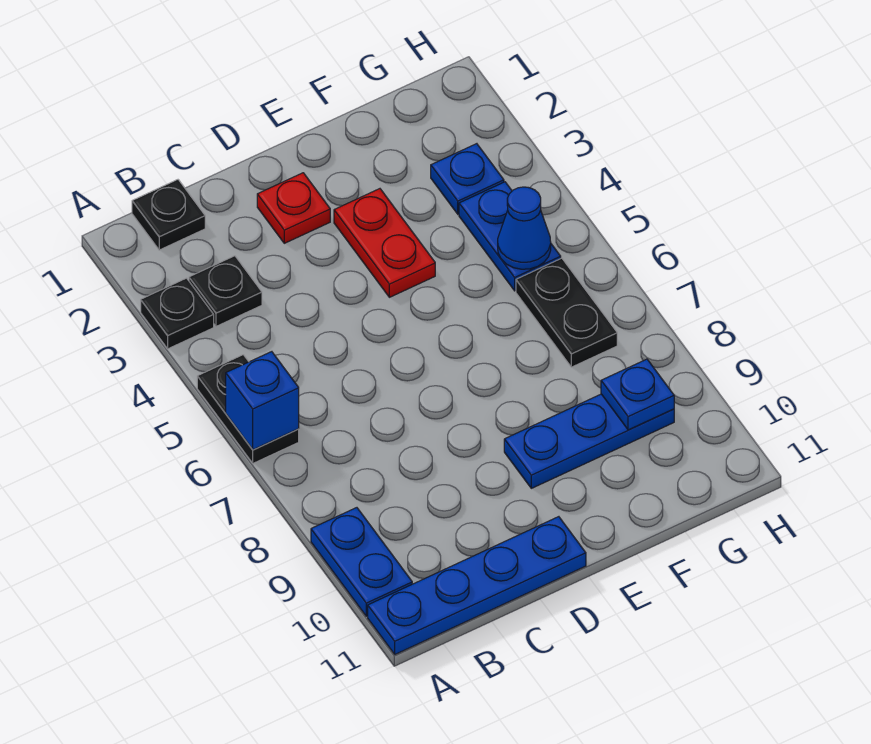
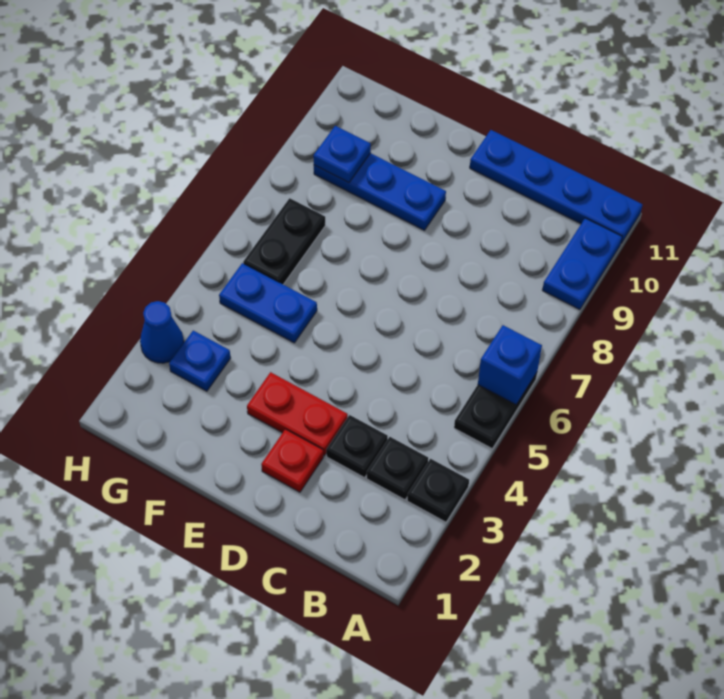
black 1x1 plate [132,180,205,250] -> black 1x1 plate moved to [326,415,388,478]
red 1x2 plate [334,189,435,297] -> red 1x2 plate turned to [247,372,348,456]
blue 1x2 plate [459,182,561,291] -> blue 1x2 plate turned to [219,263,317,343]
blue 1x1 cone [498,187,551,269] -> blue 1x1 cone moved to [140,301,184,363]

